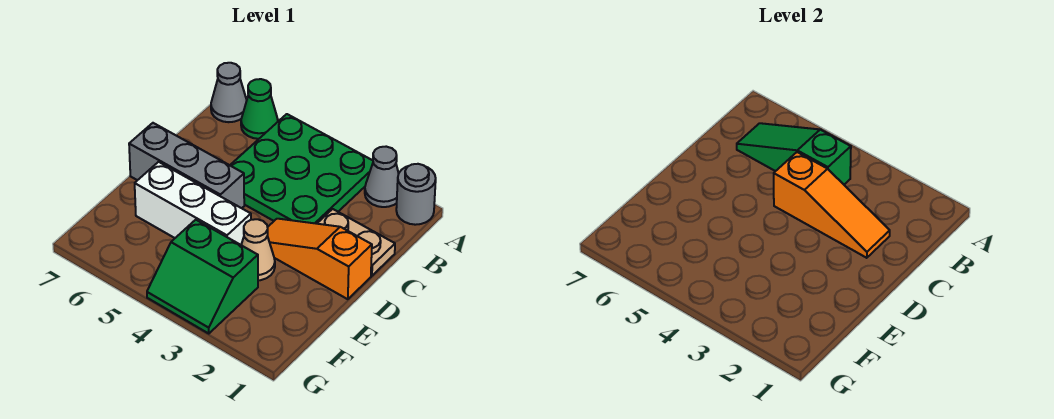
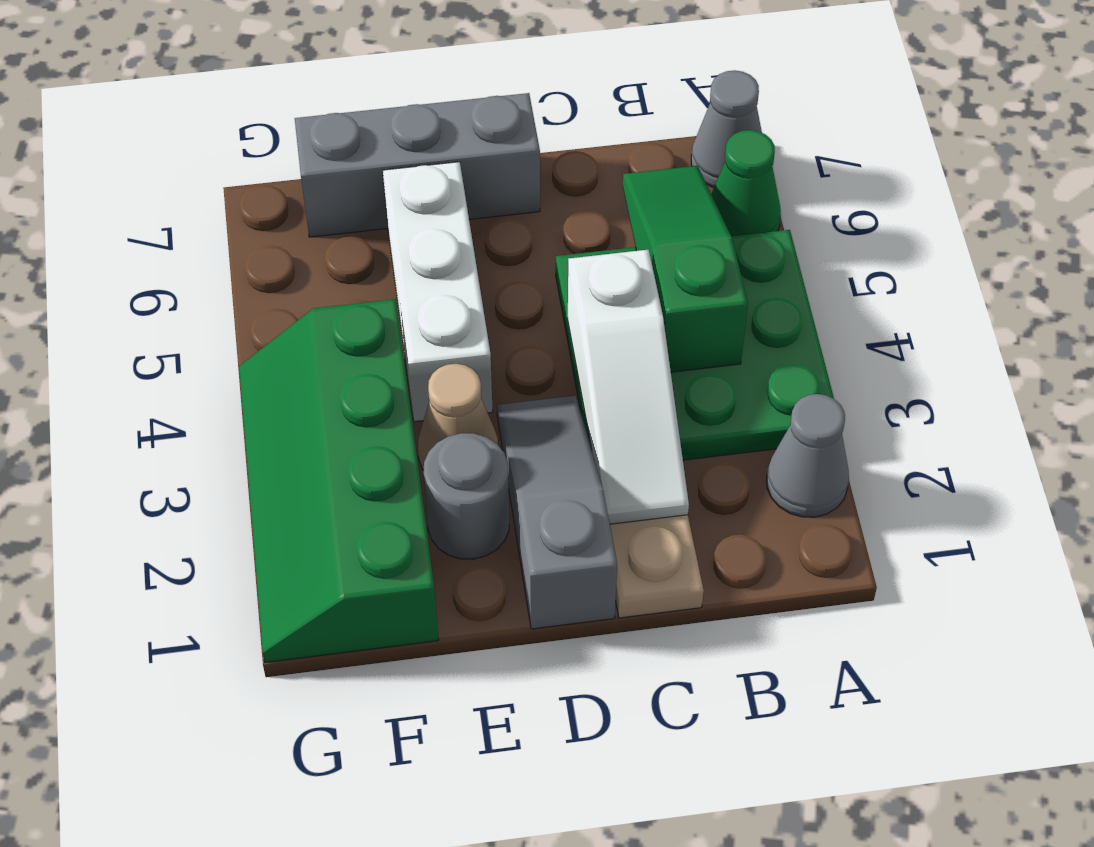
grey 1x1 round brick [396,164,436,225] -> grey 1x1 round brick moved to [423,433,509,559]
orange 1x3 slope [774,152,890,258] -> white 1x3 slope [568,250,689,524]
orange 1x3 slope [267,219,372,299] -> grey 1x3 slope [497,396,617,629]
grey 1x3 brick [129,123,244,208] -> grey 1x3 brick turned to [295,93,540,237]
green 2x2 slope [147,220,258,334] -> green 2x4 slope [239,299,439,662]

